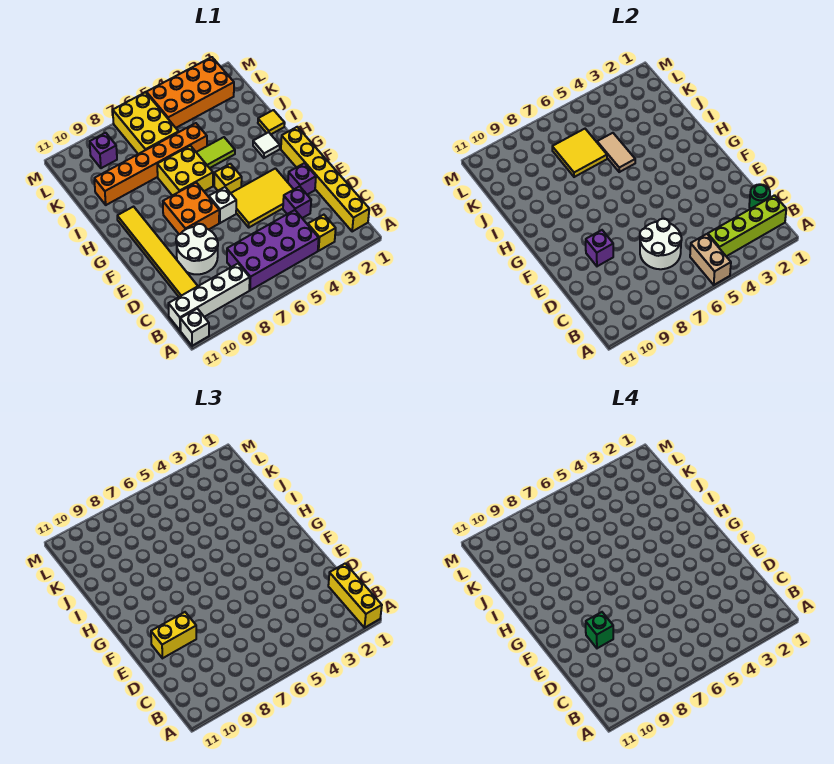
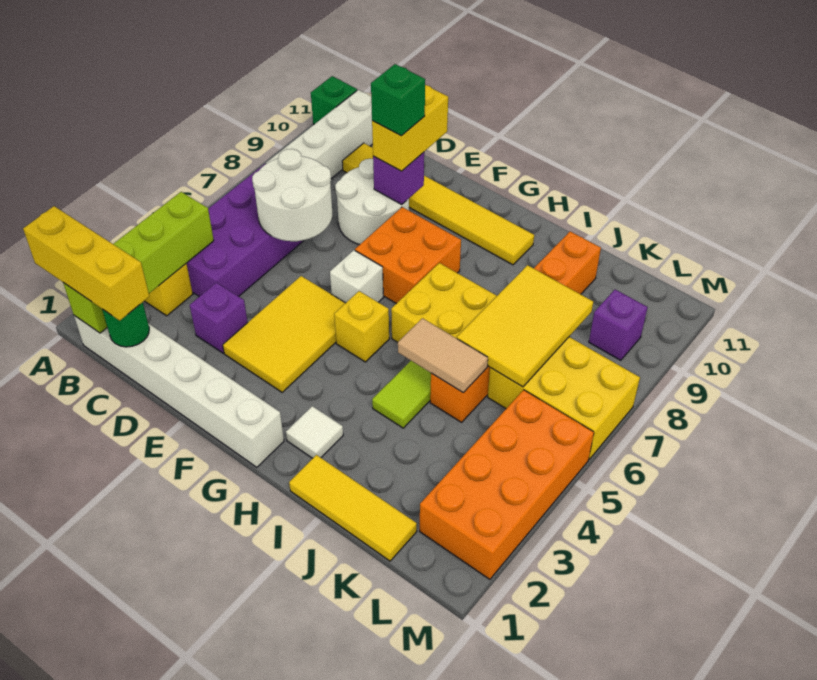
tan 1x2 brick [690,234,731,285] -> none
white 1x1 brick [180,309,209,346] -> green 1x1 brick [311,76,357,124]
yellow 1x6 brick [281,127,369,232] -> white 1x6 brick [74,316,284,467]
purple 1x1 brick [288,163,316,195] -> none
yellow 1x1 tile [258,110,285,134] -> yellow 1x3 tile [289,455,417,561]
yellow 2x2 tile [552,129,607,177] -> yellow 2x3 tile [457,265,593,387]

